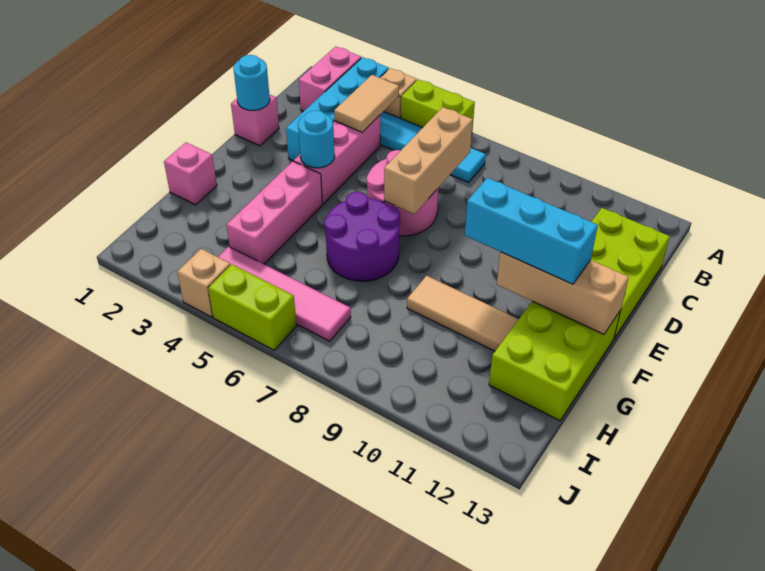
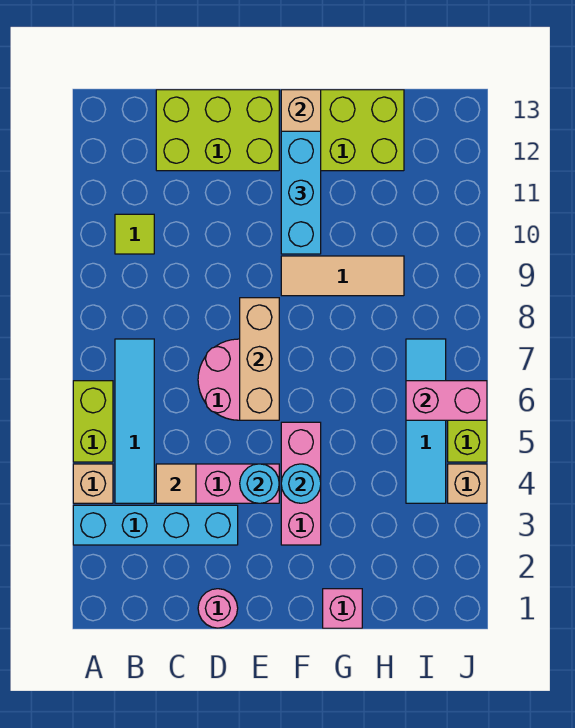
pink 1x2 brick [299,47,361,112] -> pink 1x2 brick moved to [406,381,487,420]
tan 1x2 tile [334,75,399,132] -> tan 1x1 tile [156,464,196,503]
none -> lime 1x1 tile [115,214,154,254]
tan 1x3 brick [384,107,473,214] -> tan 1x3 brick turned to [240,298,279,420]
pink 1x1 brick [231,94,279,146] -> pink 1x1 round brick [198,589,238,628]
cyan 1x1 round brick [233,55,270,110] -> cyan 1x1 round brick moved to [281,464,321,503]
pink 1x3 brick [227,161,322,264] -> pink 1x3 brick turned to [281,422,321,545]
purple 2x2 round brick [324,192,400,281] -> none
tan 1x3 tile [407,276,519,351] -> tan 1x3 tile turned to [281,256,404,296]
pink 1x4 tile [218,247,351,341] -> cyan 1x4 tile [406,339,446,503]

